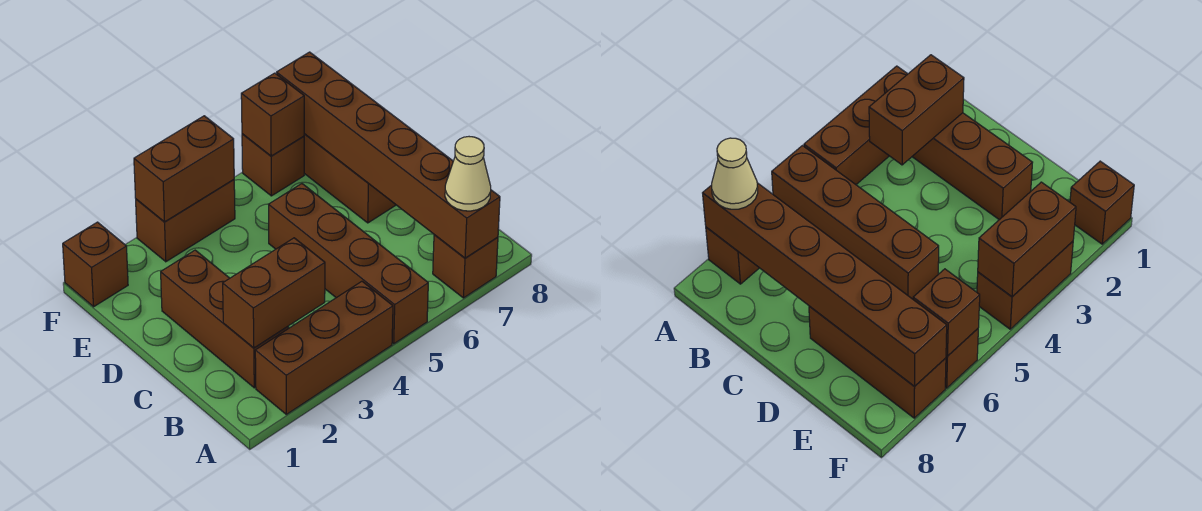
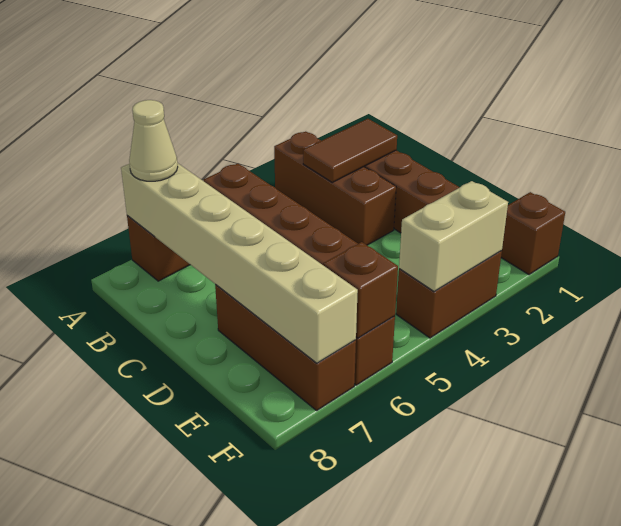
brown 1x3 brick [255,281,393,414] -> brown 1x3 brick turned to [274,132,396,245]
brown 1x6 brick [277,52,500,258] -> tan 1x6 brick [121,163,358,363]
brown 1x2 brick [223,238,325,348] -> brown 1x2 tile [303,119,397,182]
brown 1x2 brick [134,116,234,222] -> tan 1x2 brick [399,181,508,292]

